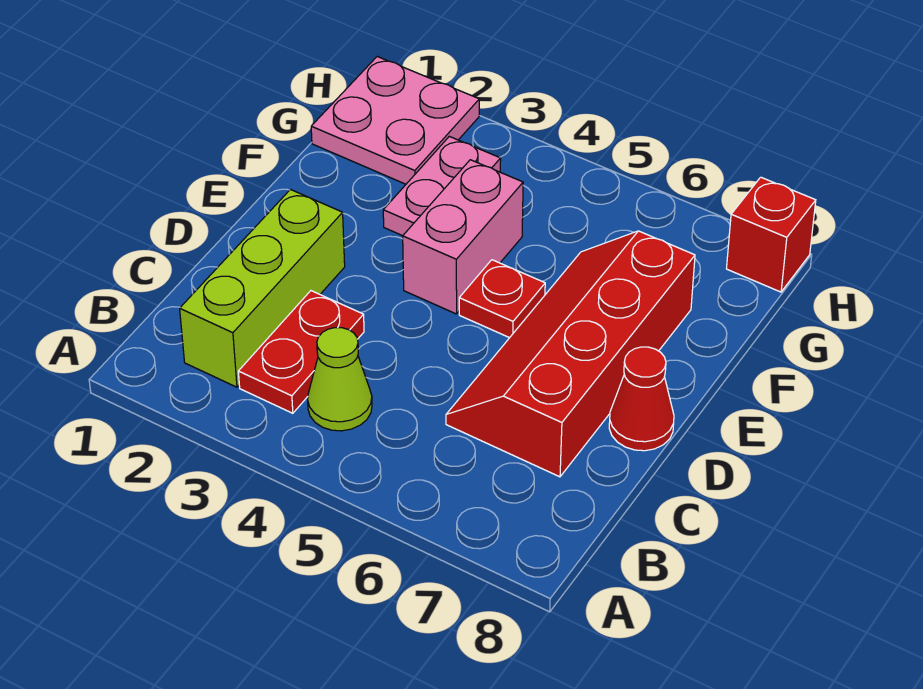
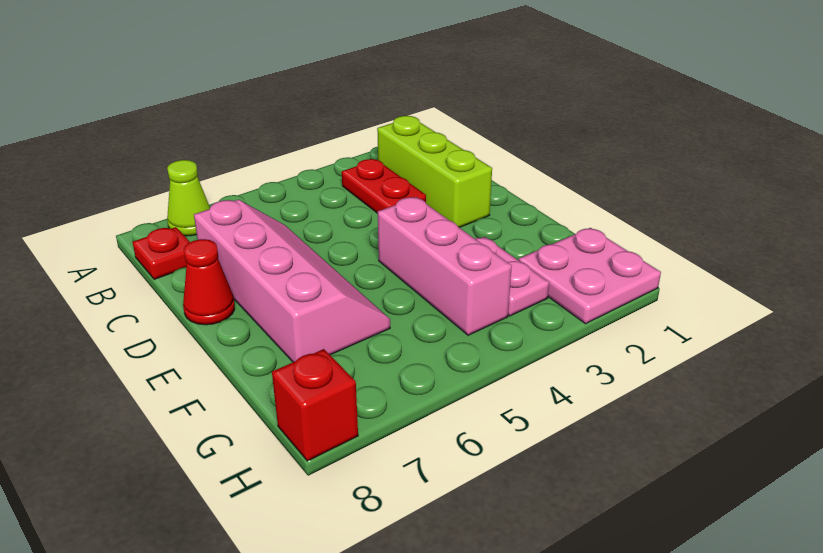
lime 1x1 cone [308,328,372,431] -> lime 1x1 cone moved to [167,160,210,236]
red 2x4 slope [446,231,695,477] -> pink 2x4 slope [194,200,390,362]
pink 1x2 brick [403,160,523,314] -> pink 1x3 brick [378,197,512,335]
red 1x1 plate [459,260,545,338] -> red 1x1 plate moved to [132,227,190,279]

